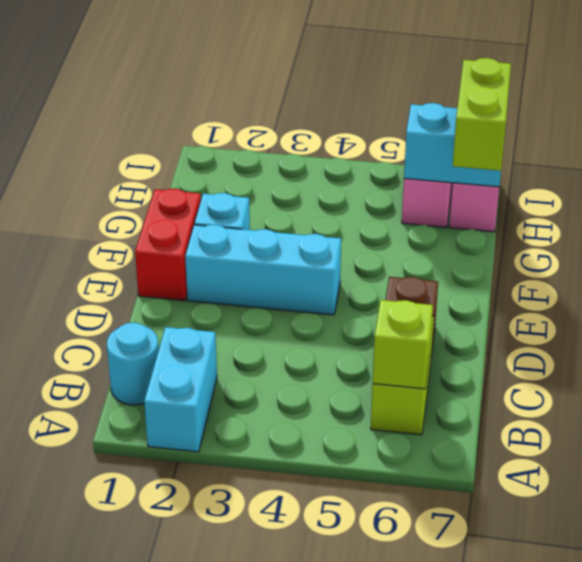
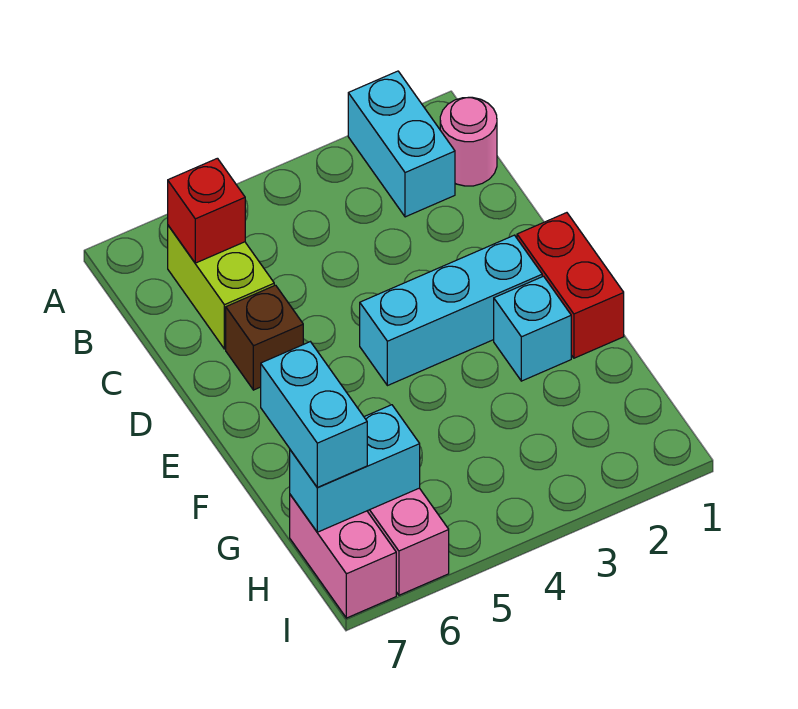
cyan 1x1 round brick [107,323,159,405] -> pink 1x1 round brick [440,97,497,186]
lime 1x1 brick [373,300,433,389] -> red 1x1 brick [168,158,245,263]
lime 1x2 brick [453,58,511,171] -> cyan 1x2 brick [261,342,367,487]

